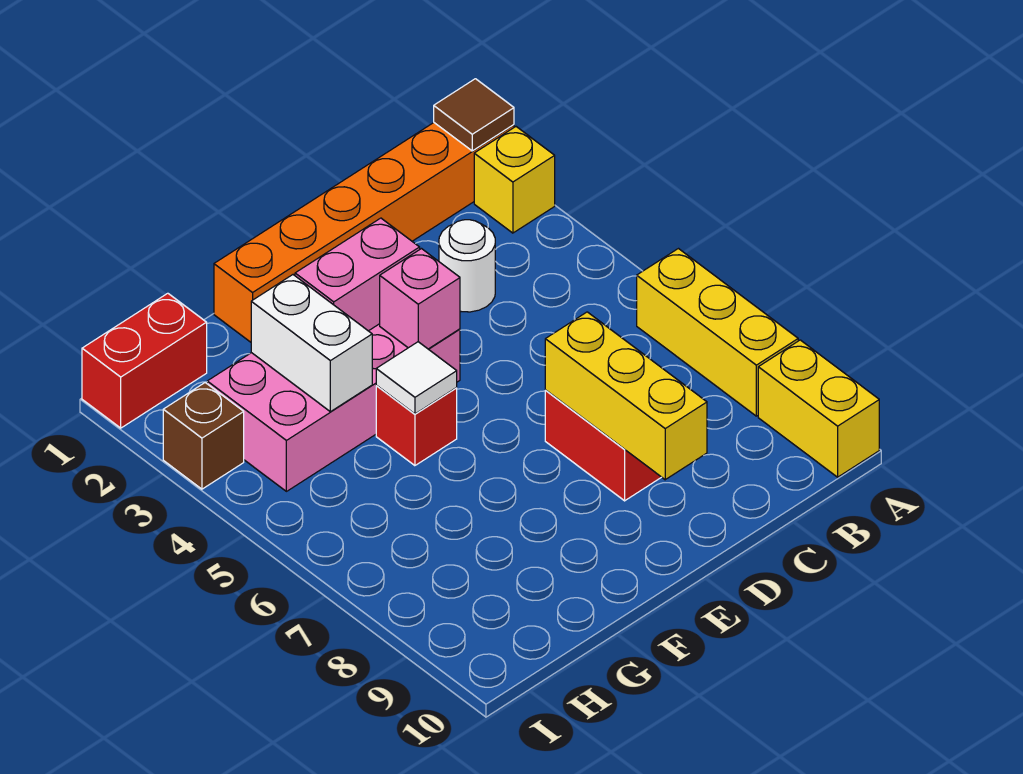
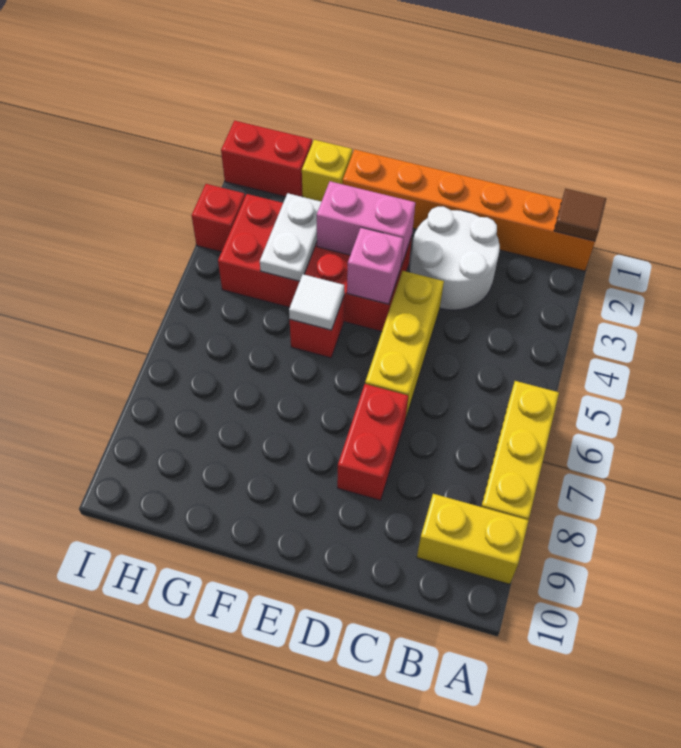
yellow 1x1 brick [474,127,555,233] -> yellow 1x1 brick moved to [302,140,352,202]
yellow 1x2 brick [758,340,879,477] -> yellow 1x2 brick turned to [417,494,529,584]
white 1x1 round brick [439,220,495,312] -> white 2x2 round brick [410,207,500,310]
yellow 1x3 brick [545,312,707,480] -> yellow 1x3 brick moved to [365,271,444,417]
pink 2x4 brick [207,324,460,491] -> red 2x4 brick [218,194,412,332]
white 1x2 brick [251,275,372,412] -> white 1x2 plate [260,193,321,281]
brown 1x1 brick [163,383,244,489] -> red 1x1 brick [192,184,245,252]

